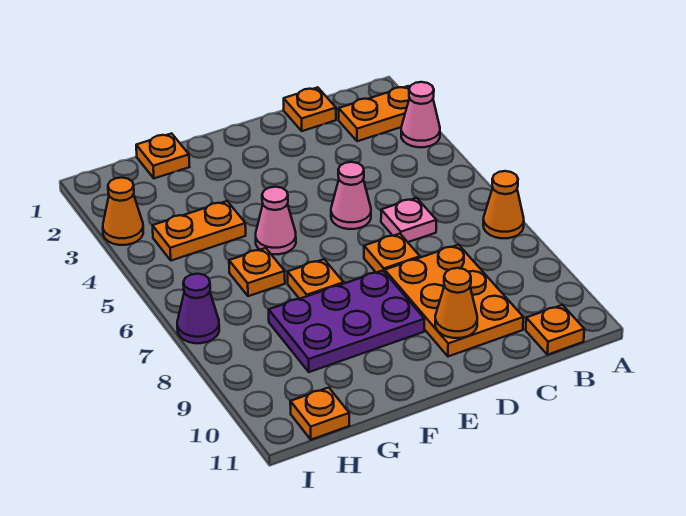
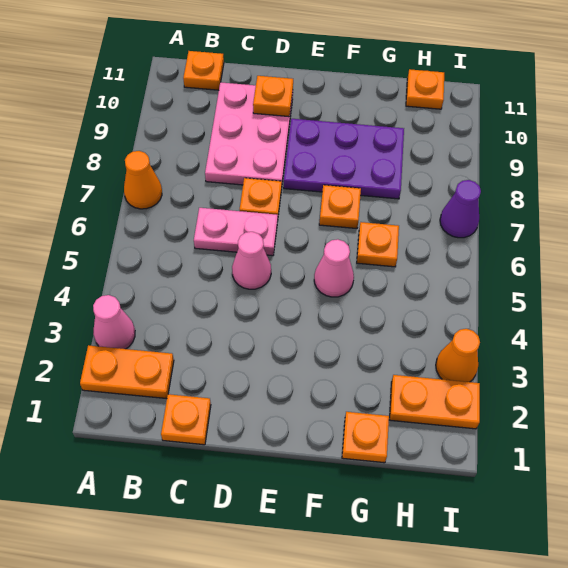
pink 1x1 plate [381,198,436,242] -> pink 1x2 plate [194,208,278,256]
orange 2x3 plate [385,245,523,356] -> pink 2x3 plate [205,82,293,185]
orange 1x1 cone [435,268,477,338] -> orange 1x1 plate [253,76,293,117]
orange 1x2 plate [152,201,246,261] -> orange 1x2 plate moved to [390,375,480,429]

